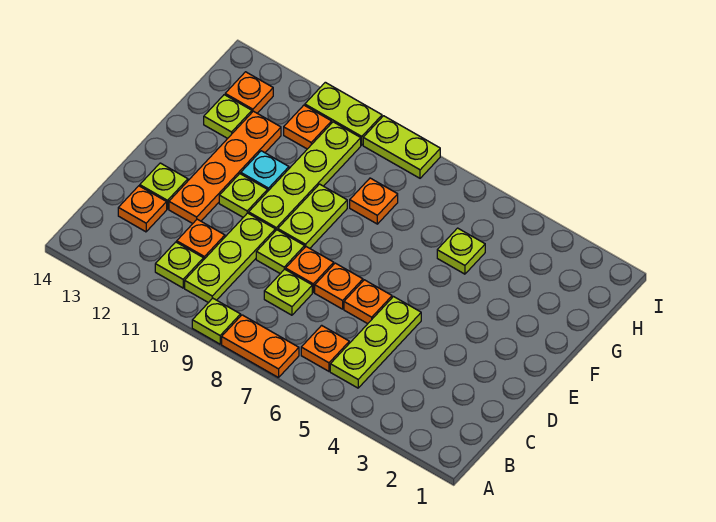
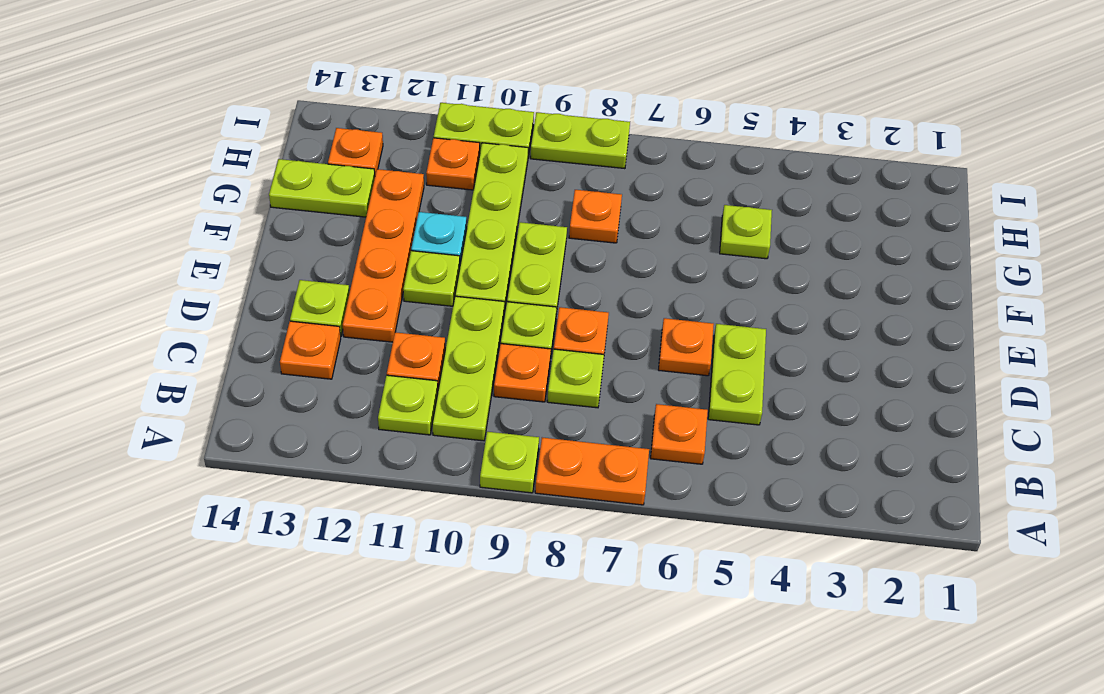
lime 1x3 plate [330,297,421,388] -> lime 1x2 plate [708,324,766,425]
orange 1x1 plate [315,263,363,309] -> orange 1x1 plate moved to [494,344,551,402]
lime 1x1 plate [204,95,252,138] -> lime 1x2 plate [269,159,375,217]

